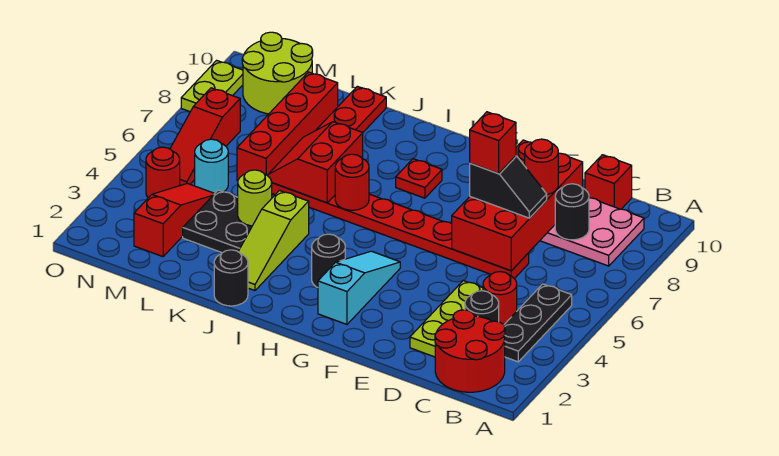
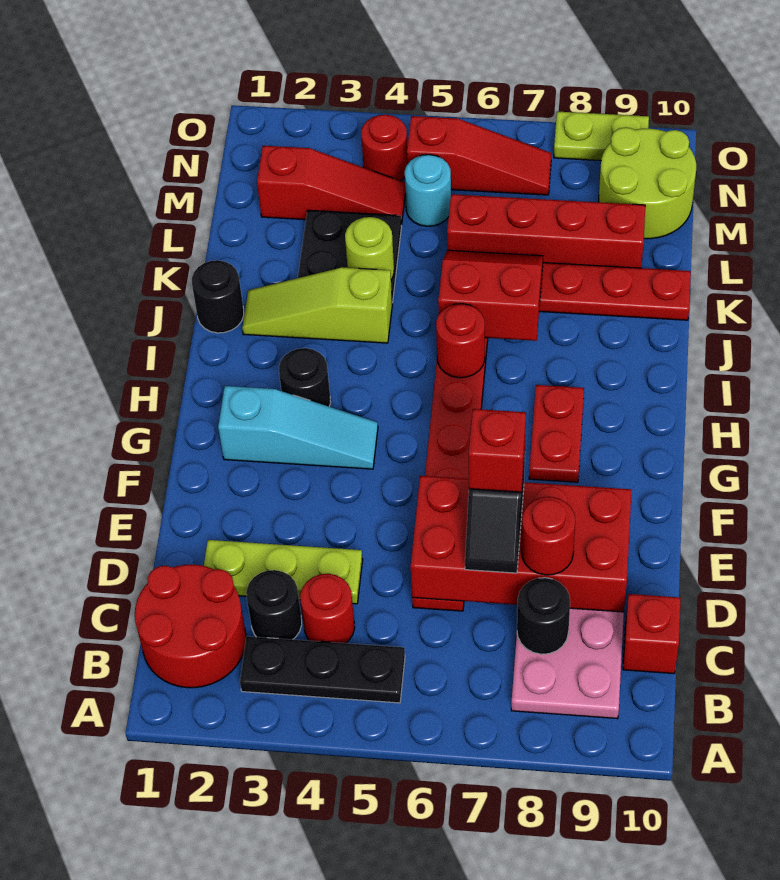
red 1x1 plate [396,159,442,198] -> red 1x2 plate [529,385,584,482]
red 1x3 slope [170,88,240,186] -> red 1x3 slope turned to [407,116,552,195]

